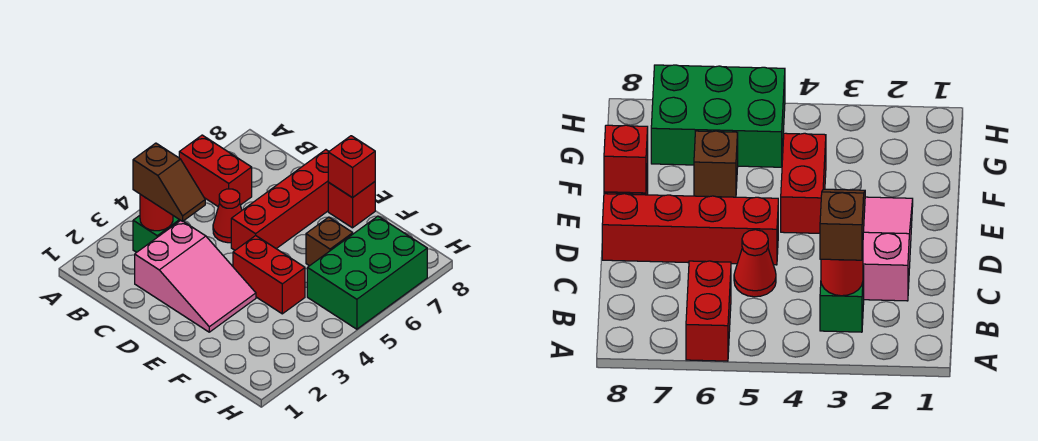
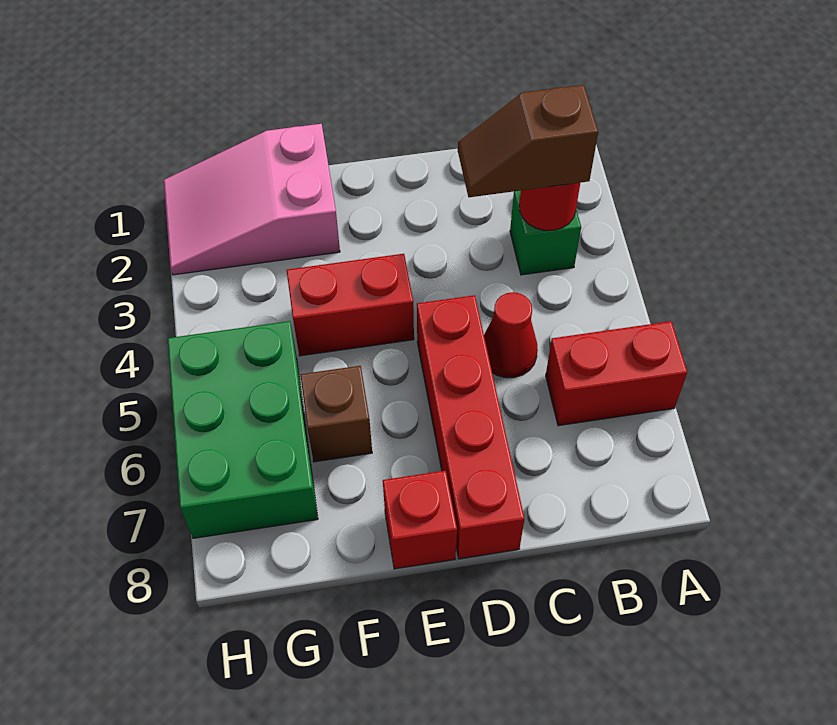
pink 2x3 slope [135,220,256,332] -> pink 2x3 slope moved to [164,124,340,275]
red 1x1 brick [328,136,375,198] -> none

